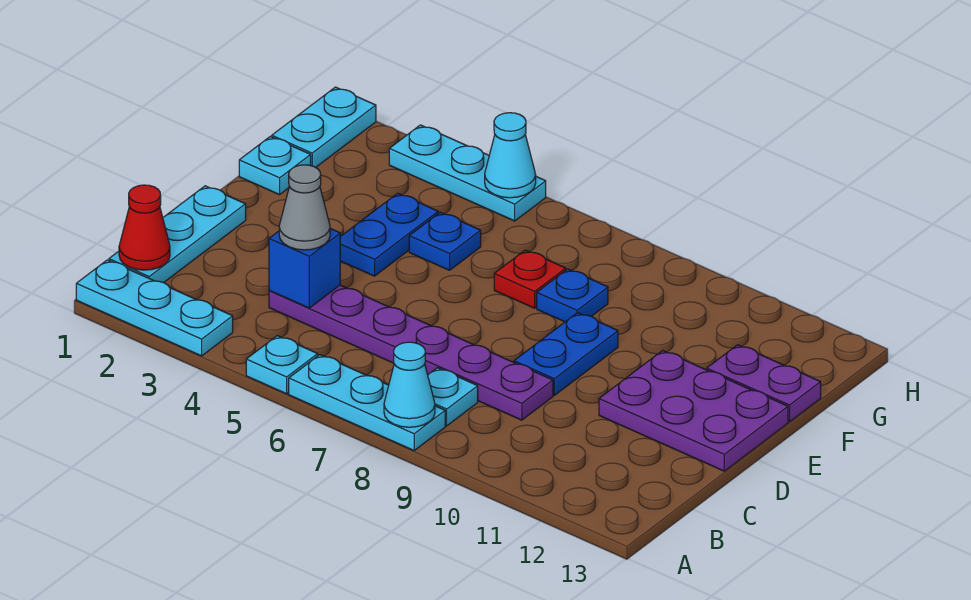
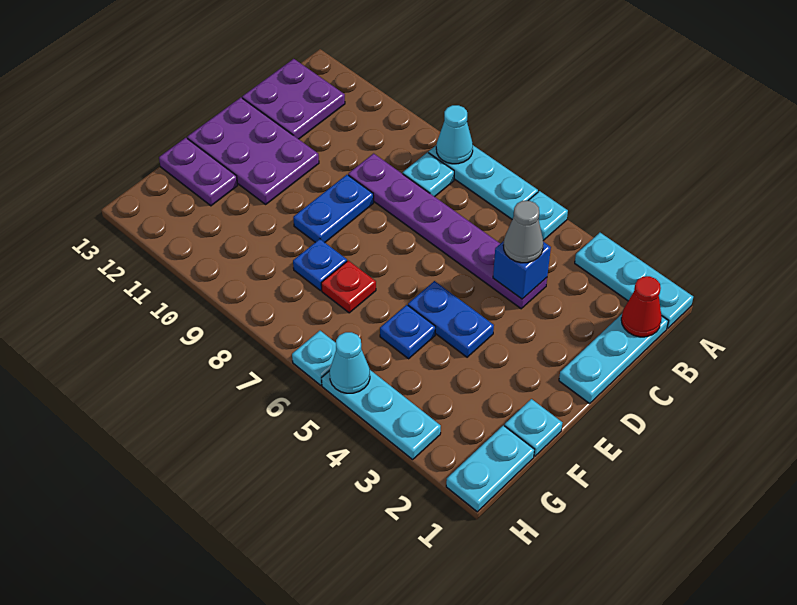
none -> purple 2x2 plate [242,59,345,139]
blue 1x2 plate [340,193,438,276] -> blue 1x2 plate turned to [408,281,494,357]
none -> cyan 1x1 plate [292,331,336,385]

